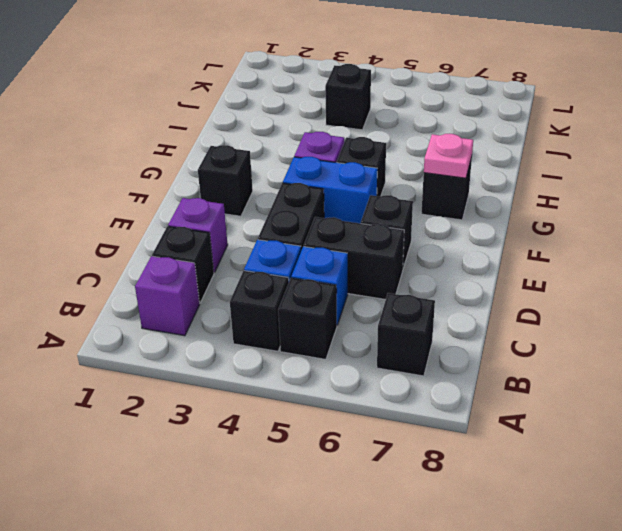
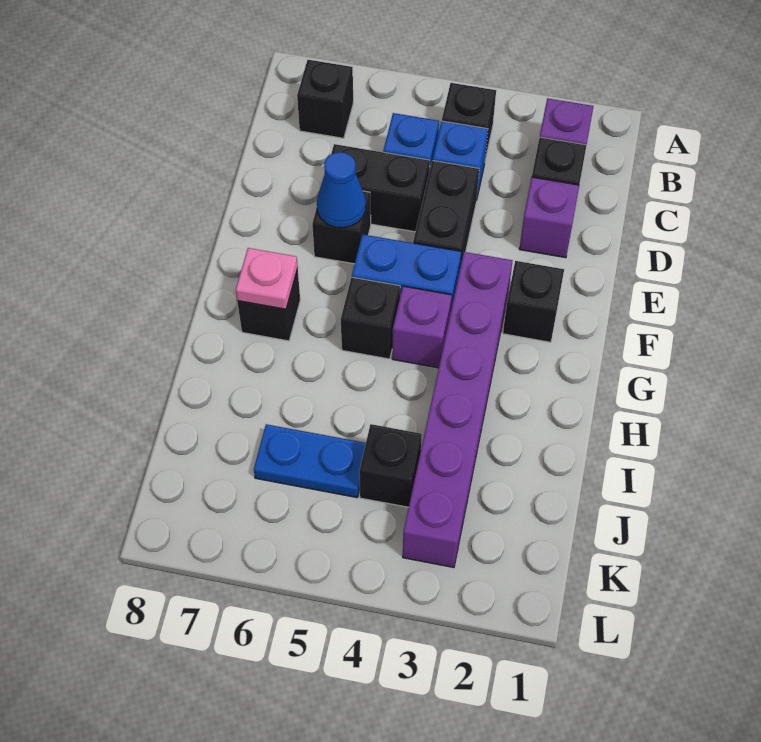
black 1x1 brick [278,278,337,359] -> none
none -> blue 1x1 cone [317,152,366,228]
none -> purple 1x6 brick [403,252,513,567]
none -> blue 1x2 plate [254,424,366,498]

